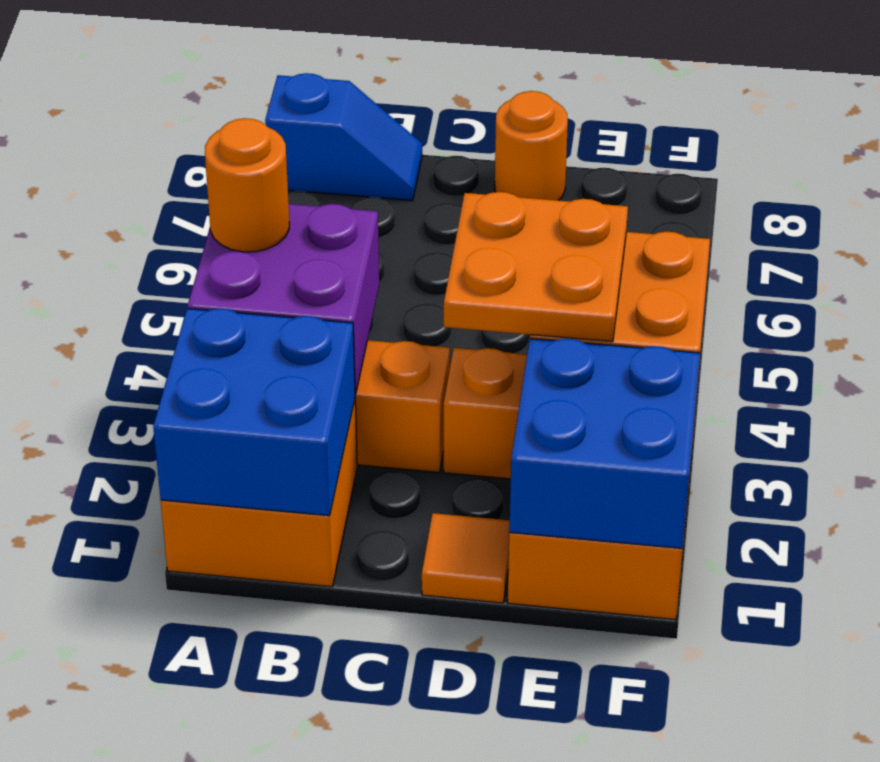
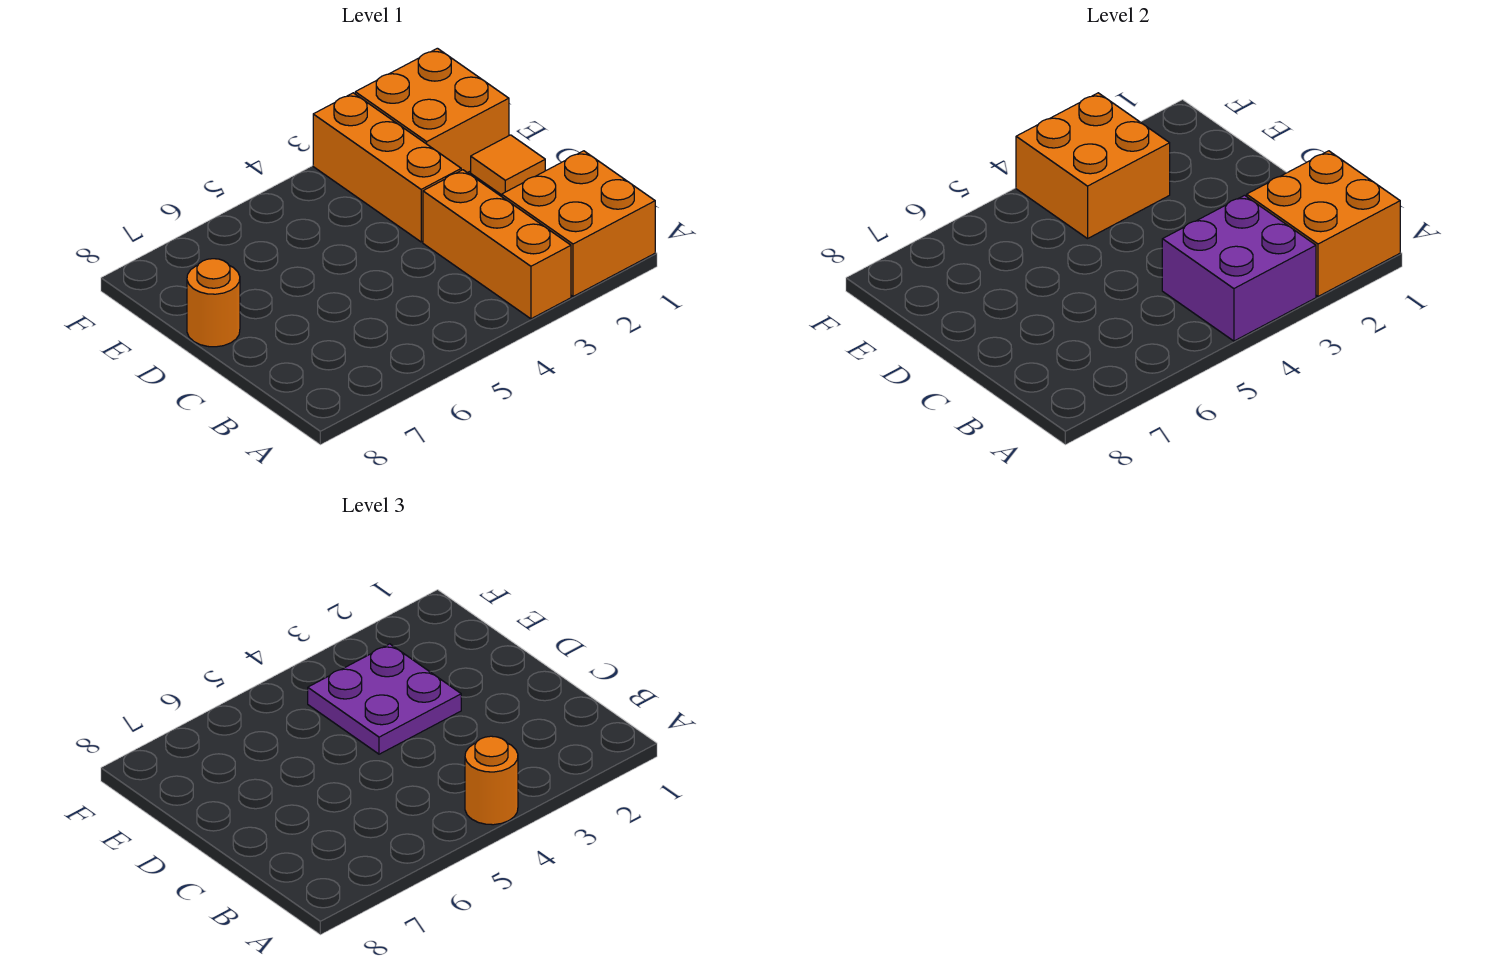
blue 2x2 brick [153,308,355,516] -> orange 2x2 brick [1247,151,1400,296]
blue 1x2 slope [265,73,422,201] -> none
orange 2x2 plate [444,192,628,342] -> purple 2x2 plate [308,644,461,754]
blue 2x2 brick [509,338,700,549] -> none

